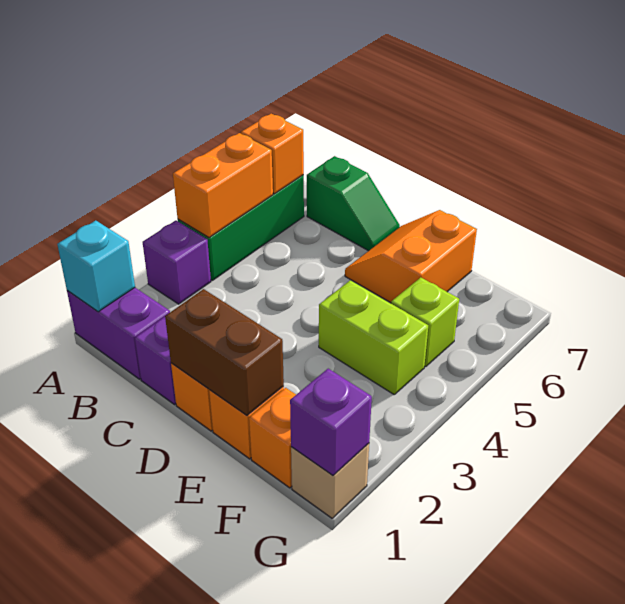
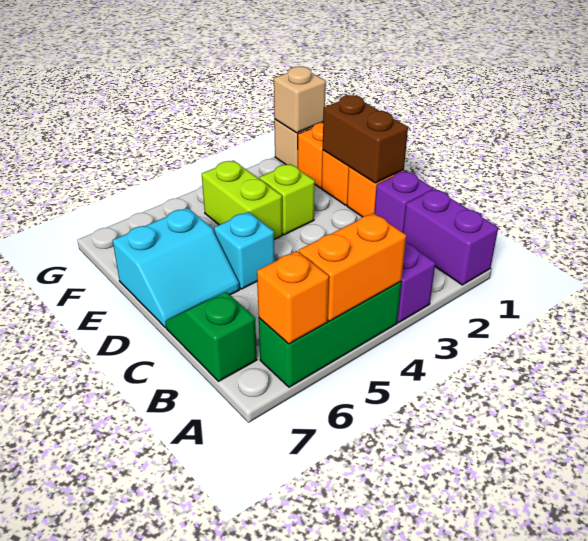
cyan 1x1 brick [57,220,135,312] -> cyan 1x1 brick moved to [214,212,275,289]
orange 2x2 slope [345,210,477,303] -> cyan 2x2 slope [113,208,239,327]
lime 1x1 brick [391,278,459,367] -> lime 1x1 brick moved to [259,164,315,235]
purple 1x1 brick [290,369,372,475] -> tan 1x1 brick [274,66,326,133]

